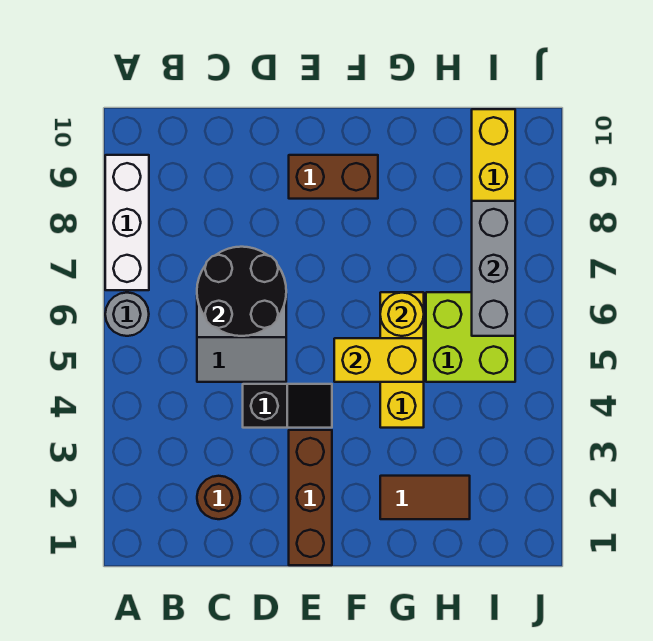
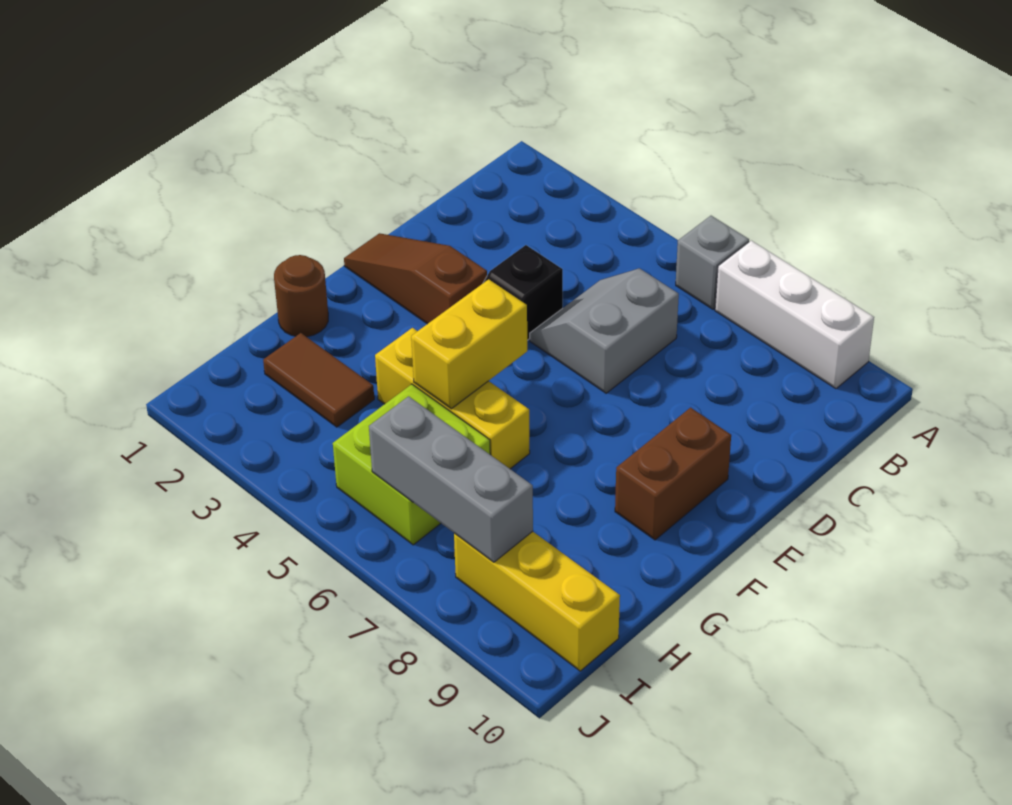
grey 1x1 round brick [105,293,149,336] -> grey 1x1 brick [676,216,749,309]
brown 1x1 round brick [197,476,240,519] -> brown 1x1 round brick moved to [274,255,328,337]
black 2x2 round brick [197,247,286,336] -> none
brown 1x3 brick [289,430,332,565] -> brown 1x3 slope [344,233,487,324]
brown 1x2 tile [380,476,470,519] -> brown 1x2 tile turned to [263,333,374,427]
yellow 1x1 round brick [380,293,424,336] -> none

